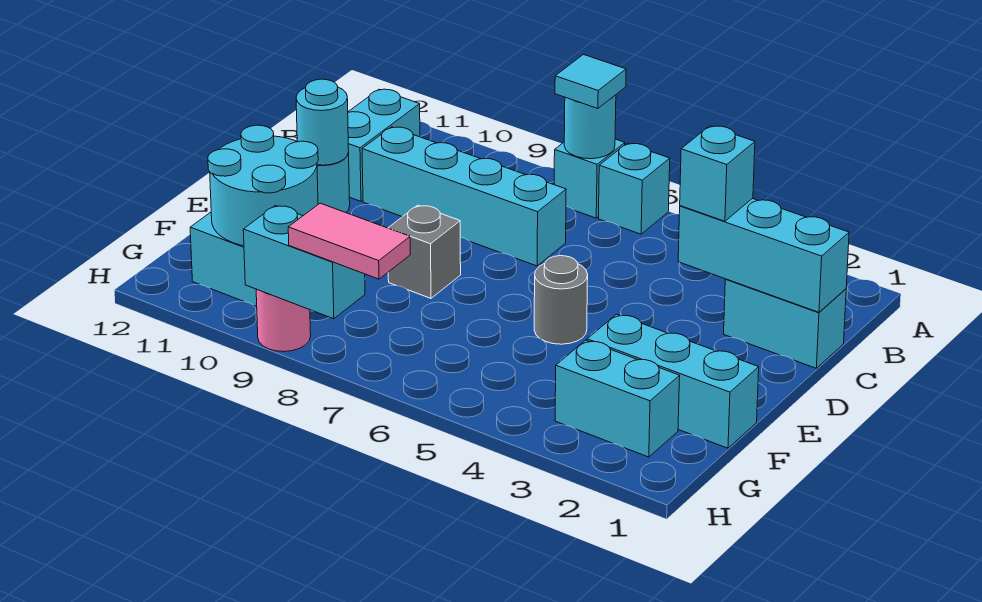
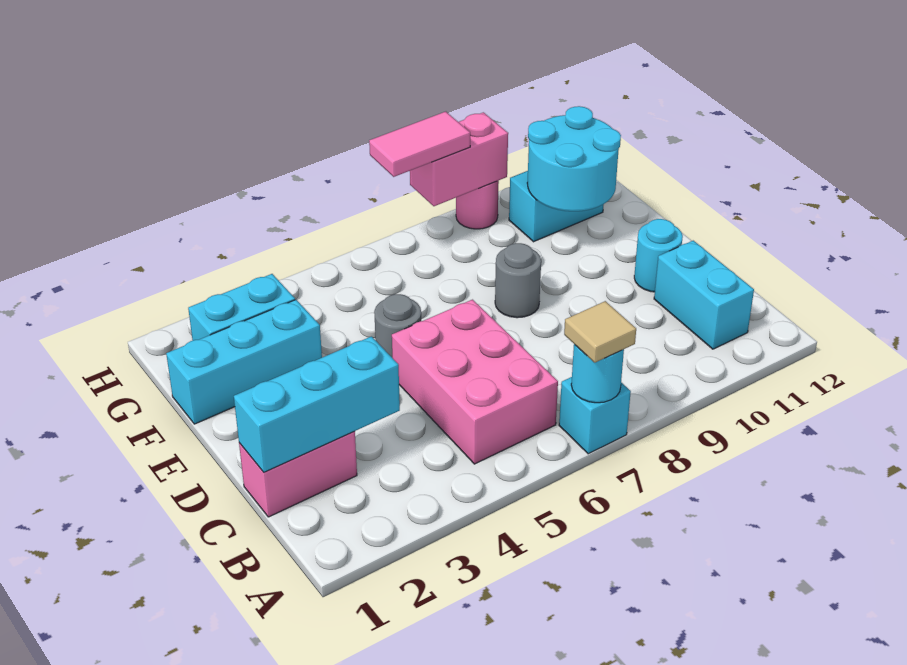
cyan 1x1 brick [598,143,670,234] -> none
cyan 1x1 tile [555,55,626,108] -> tan 1x1 tile [564,301,636,362]
none -> pink 2x3 brick [392,300,558,464]
cyan 1x2 brick [724,279,846,368] -> pink 1x2 brick [239,431,357,517]
cyan 1x1 brick [680,126,755,221] -> none
cyan 1x4 brick [362,127,566,266] -> none
cyan 1x1 round brick [296,79,349,165] -> none
grey 1x1 brick [388,205,461,298] -> grey 1x1 round brick [495,243,541,318]
cyan 1x2 brick [243,205,365,319] -> pink 1x2 brick [410,112,508,206]

